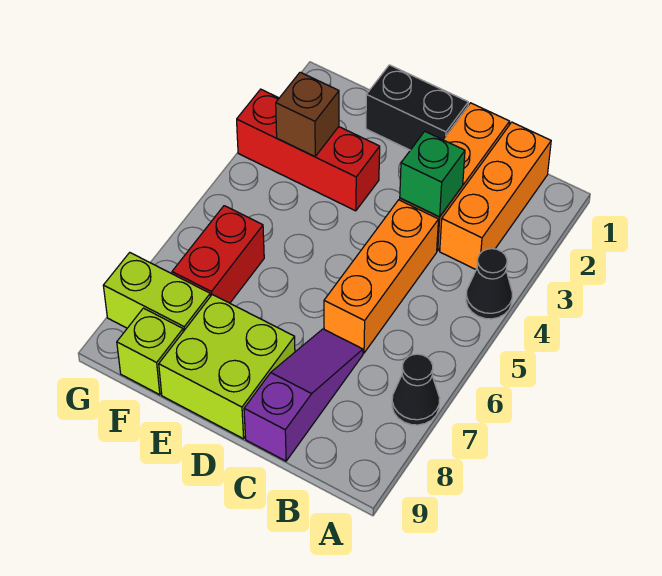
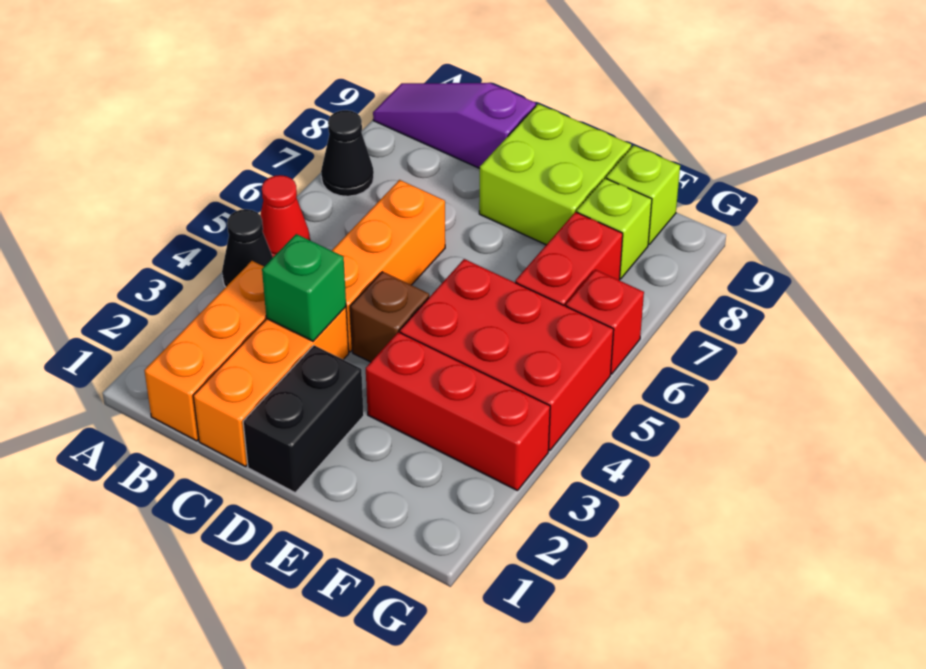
none -> red 1x1 cone [260,175,310,257]
purple 1x3 slope [244,329,363,461] -> purple 1x3 slope turned to [373,83,536,168]
black 1x2 brick [366,65,468,150] -> black 1x2 brick turned to [243,345,364,492]
none -> red 2x3 brick [400,259,614,451]
brown 1x1 brick [276,72,339,157] -> brown 1x1 brick moved to [350,272,429,362]
lime 1x2 brick [103,253,210,331] -> lime 1x1 brick [577,178,652,279]
none -> red 1x1 brick [566,270,644,374]

